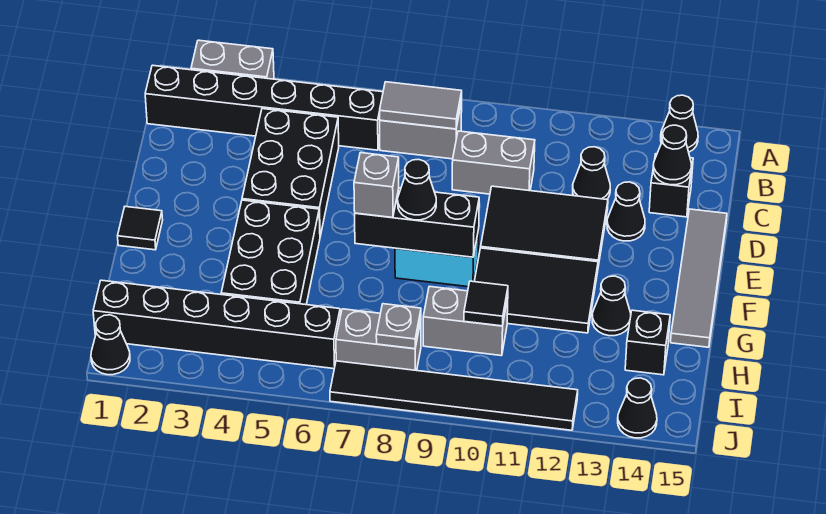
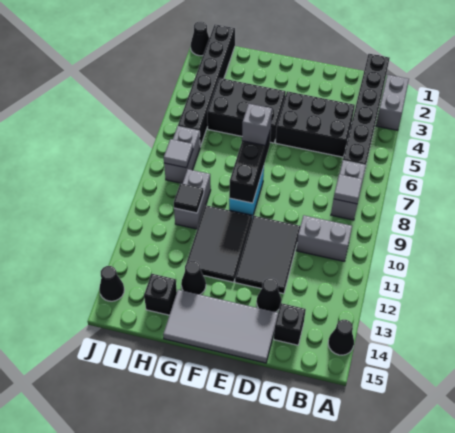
grey 1x2 tile [380,82,462,129] -> grey 1x1 tile [334,174,363,204]
grey 1x2 brick [452,131,535,194] -> grey 1x2 brick turned to [296,215,352,261]
black 1x1 cone [573,147,610,200] -> none
black 1x1 cone [653,125,691,185] -> none
grey 1x4 tile [671,209,727,347] -> grey 2x4 tile [163,290,278,363]
black 1x1 tile [118,207,163,250] -> none
black 1x1 cone [398,159,436,220] -> none
grey 1x1 plate [376,304,421,349] -> grey 1x1 tile [164,139,193,168]
black 1x6 tile [330,361,578,430] -> none

